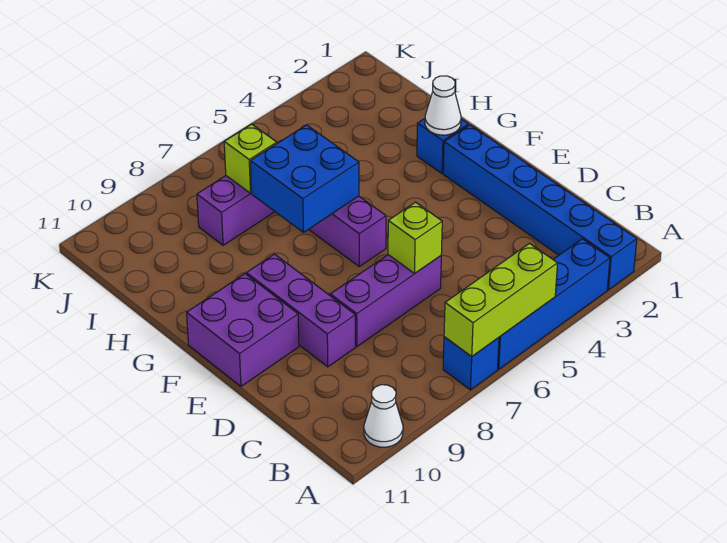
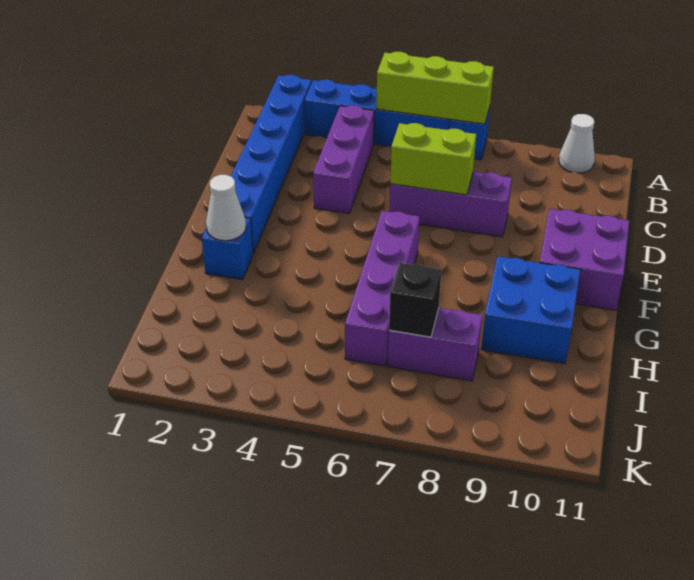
lime 1x1 brick [388,202,442,273] -> lime 1x2 brick [390,123,476,195]
purple 1x3 brick [247,254,356,367] -> purple 1x3 brick moved to [313,105,374,214]
blue 2x2 brick [251,125,359,232] -> blue 2x2 brick moved to [481,257,580,364]
lime 1x1 brick [224,124,277,193] -> black 1x1 brick [389,263,441,337]

